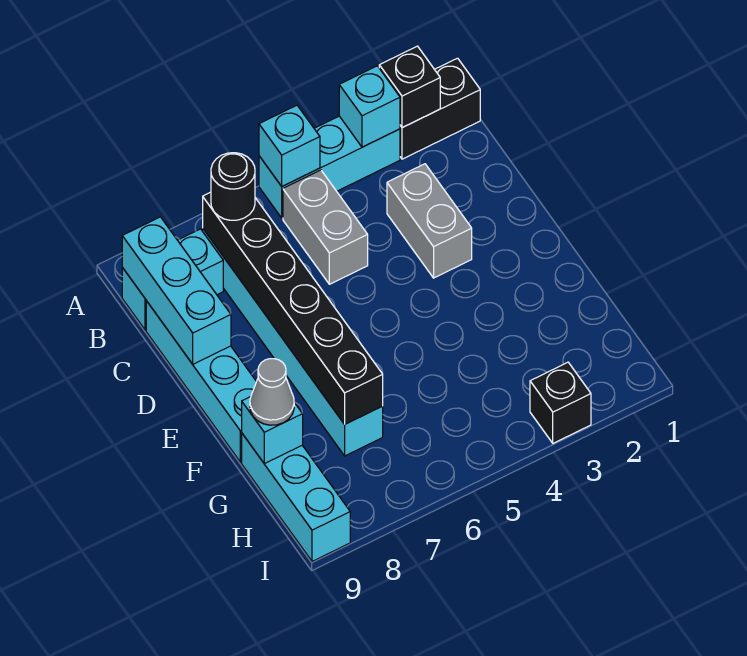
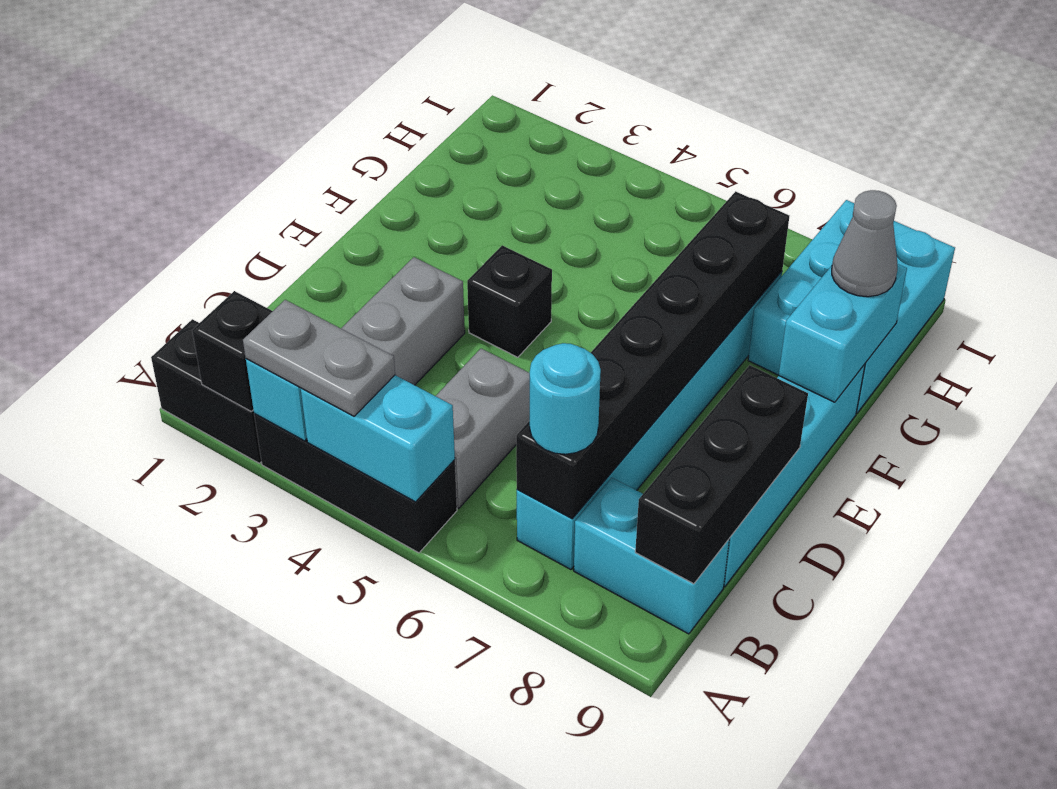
cyan 1x3 brick [259,116,400,218] -> black 1x3 brick [254,414,457,553]
none -> grey 1x2 plate [243,300,395,416]
cyan 1x1 brick [259,105,320,186] -> cyan 1x2 brick [301,375,455,502]
black 1x1 round brick [211,153,255,220] -> cyan 1x1 round brick [530,343,601,454]
cyan 1x3 brick [122,217,231,364] -> black 1x3 brick [635,365,808,584]
cyan 1x3 brick [242,434,350,561] -> cyan 2x3 brick [748,200,955,413]
cyan 1x1 brick [242,397,303,464] -> cyan 1x2 brick [779,264,907,402]
black 1x1 brick [530,362,591,443] -> black 1x1 brick moved to [467,245,552,357]

